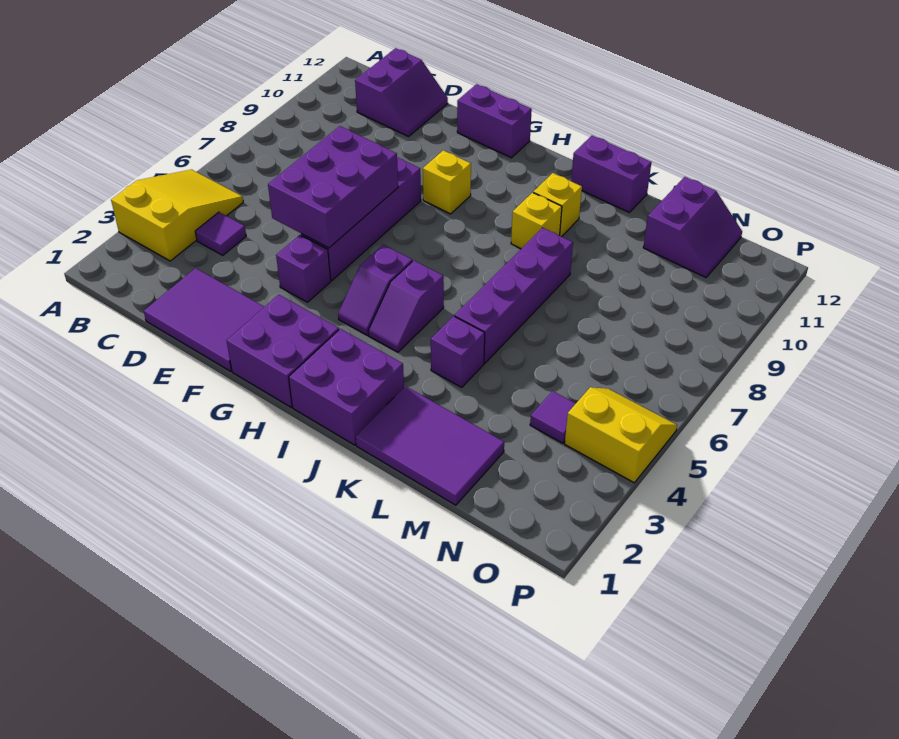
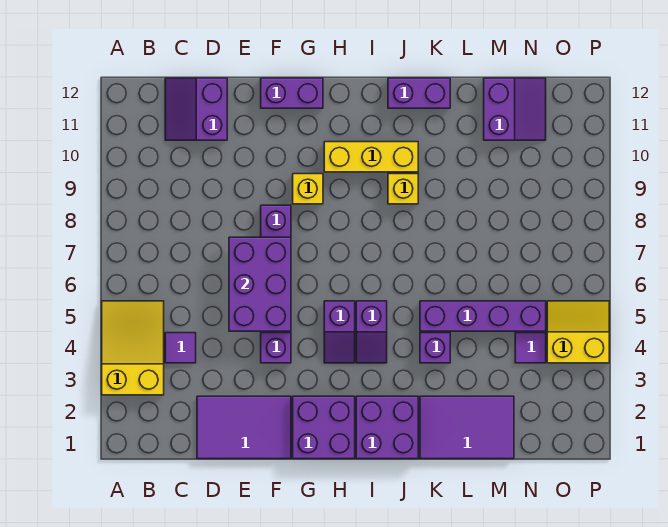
purple 2x2 slope [355,48,448,136] -> purple 2x2 slope turned to [165,78,227,140]
yellow 1x1 brick [533,173,582,237] -> yellow 1x3 brick [324,142,418,172]
purple 1x4 brick [455,228,573,363] -> purple 1x4 brick turned to [420,301,546,331]

